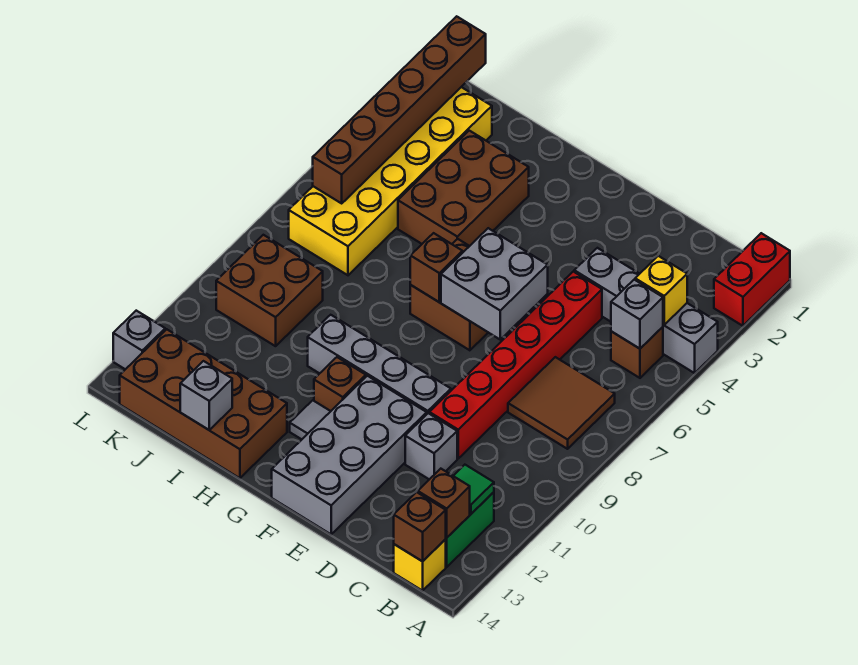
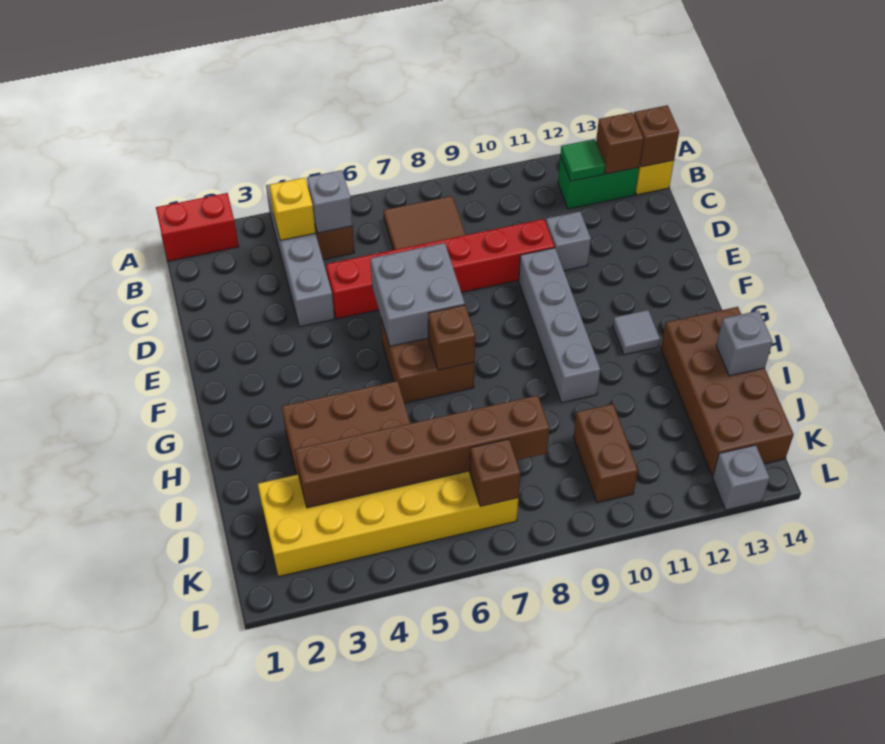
grey 2x4 brick [272,376,427,534] -> none
brown 1x1 brick [314,357,366,411] -> brown 1x1 brick moved to [470,439,520,506]
brown 2x2 brick [216,235,323,346] -> brown 1x2 brick [573,404,638,502]
brown 1x6 brick [313,16,486,203] -> brown 1x6 brick moved to [295,395,549,508]

